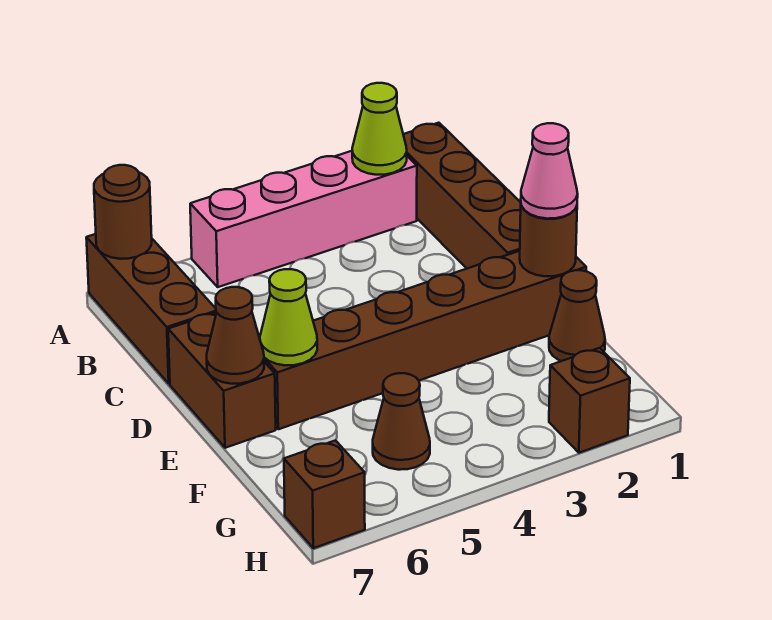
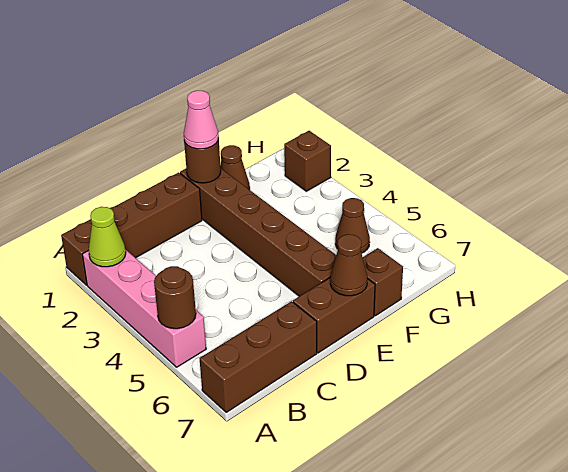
brown 1x1 round brick [94,165,152,259] -> brown 1x1 round brick moved to [154,266,196,329]
lime 1x1 cone [260,269,317,365] -> none
brown 1x1 brick [284,440,365,548] -> brown 1x1 brick moved to [363,248,403,316]

